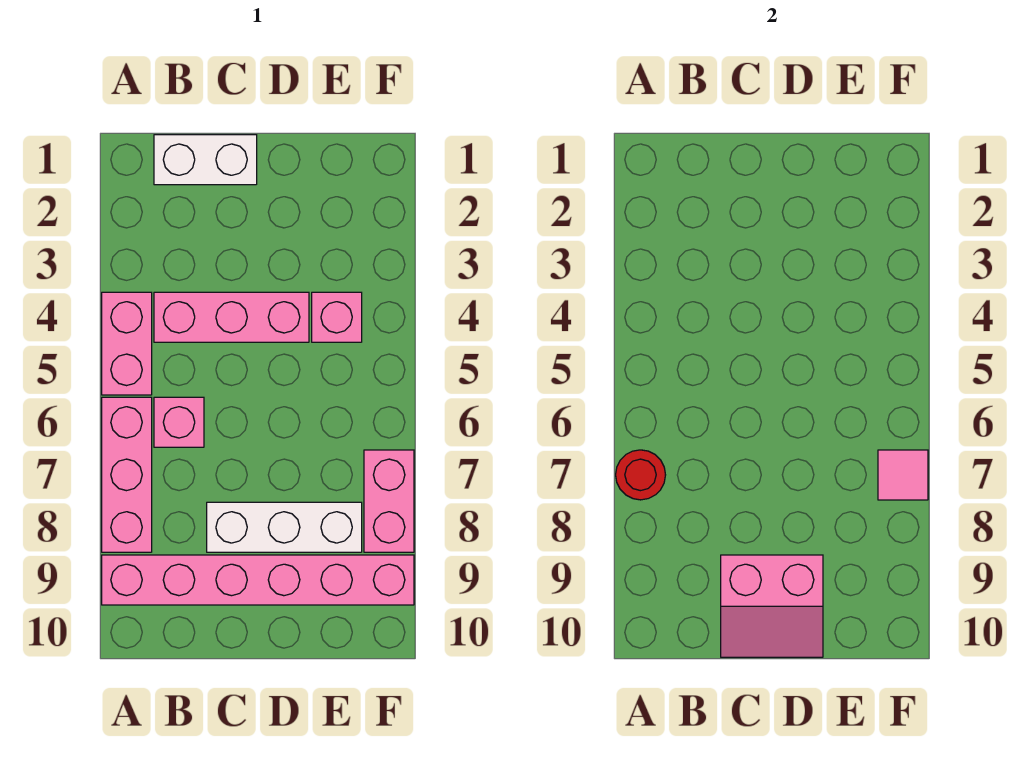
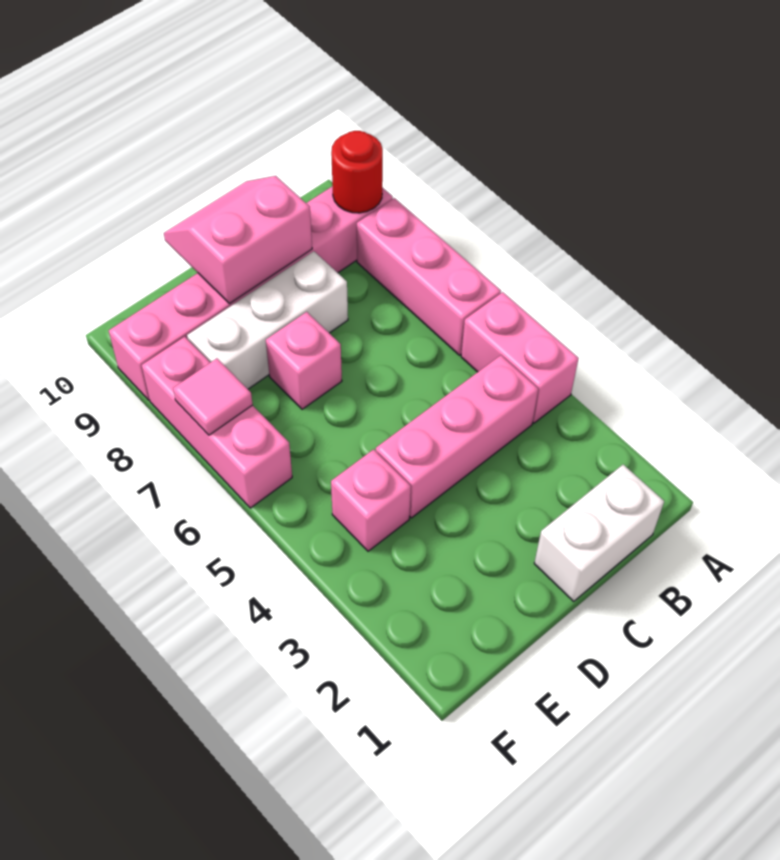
red 1x1 round brick [616,450,665,500] -> red 1x1 round brick moved to [331,131,383,213]
pink 1x1 brick [154,397,204,447] -> pink 1x1 brick moved to [266,312,342,409]
pink 1x2 brick [364,450,414,552] -> pink 1x3 brick [142,337,292,508]

